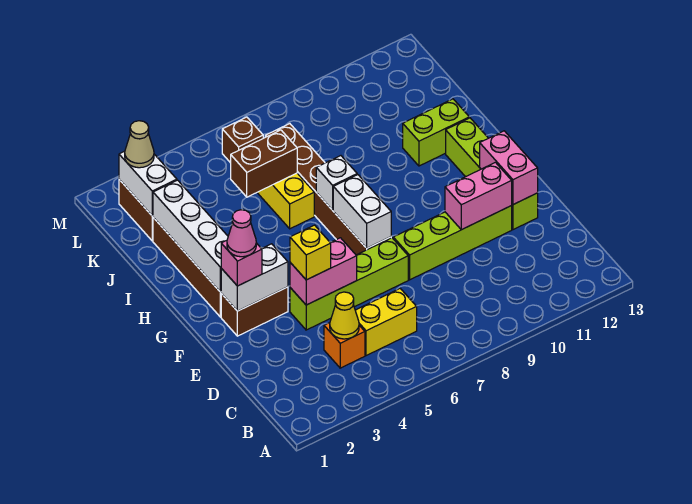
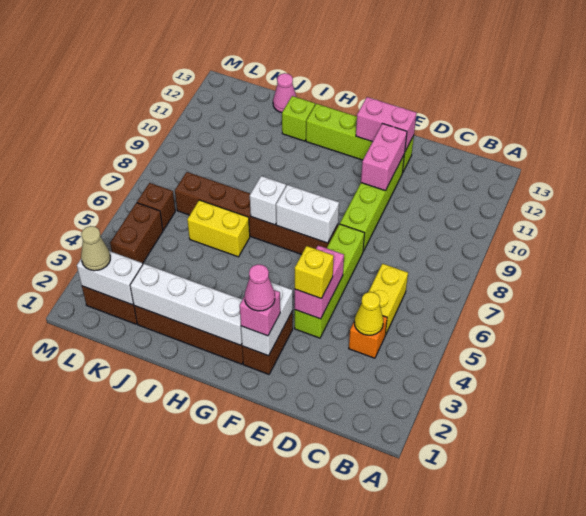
lime 1x2 brick [403,99,469,166] -> lime 1x1 brick [282,96,315,141]
brown 1x2 brick [231,130,297,197] -> brown 1x2 brick moved to [110,203,163,264]
none -> pink 1x1 cone [273,73,296,113]

